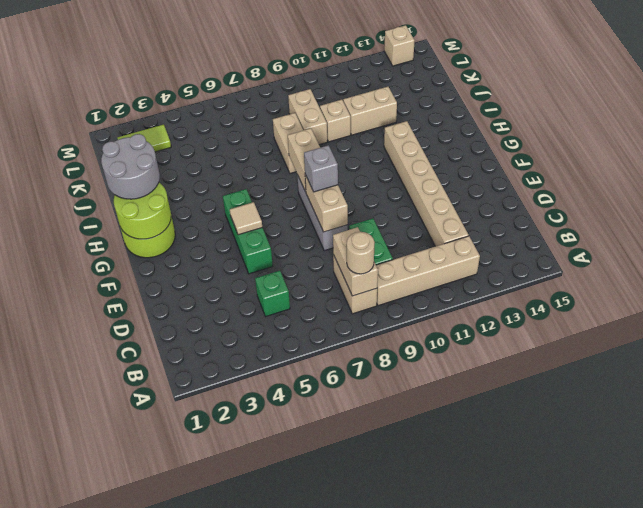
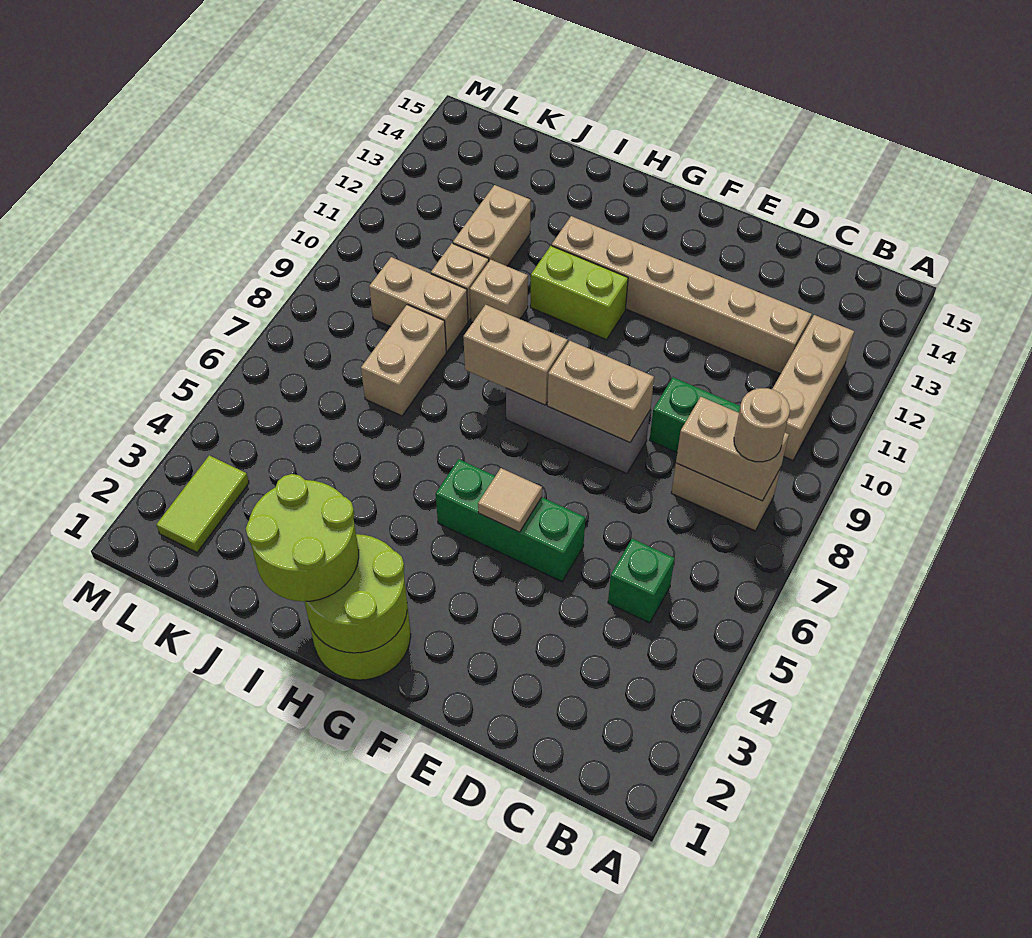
tan 1x4 brick [376,236,480,306] -> tan 1x3 brick [772,315,854,460]
grey 1x1 brick [304,145,338,192] -> none
none -> lime 1x2 brick [530,246,628,340]
grey 2x2 round brick [101,134,160,199] -> lime 2x2 round brick [246,474,359,602]
tan 1x2 brick [273,113,303,173] -> tan 1x2 brick turned to [361,305,446,416]
tan 1x1 brick [384,25,415,66] -> tan 1x1 brick moved to [470,260,528,322]

